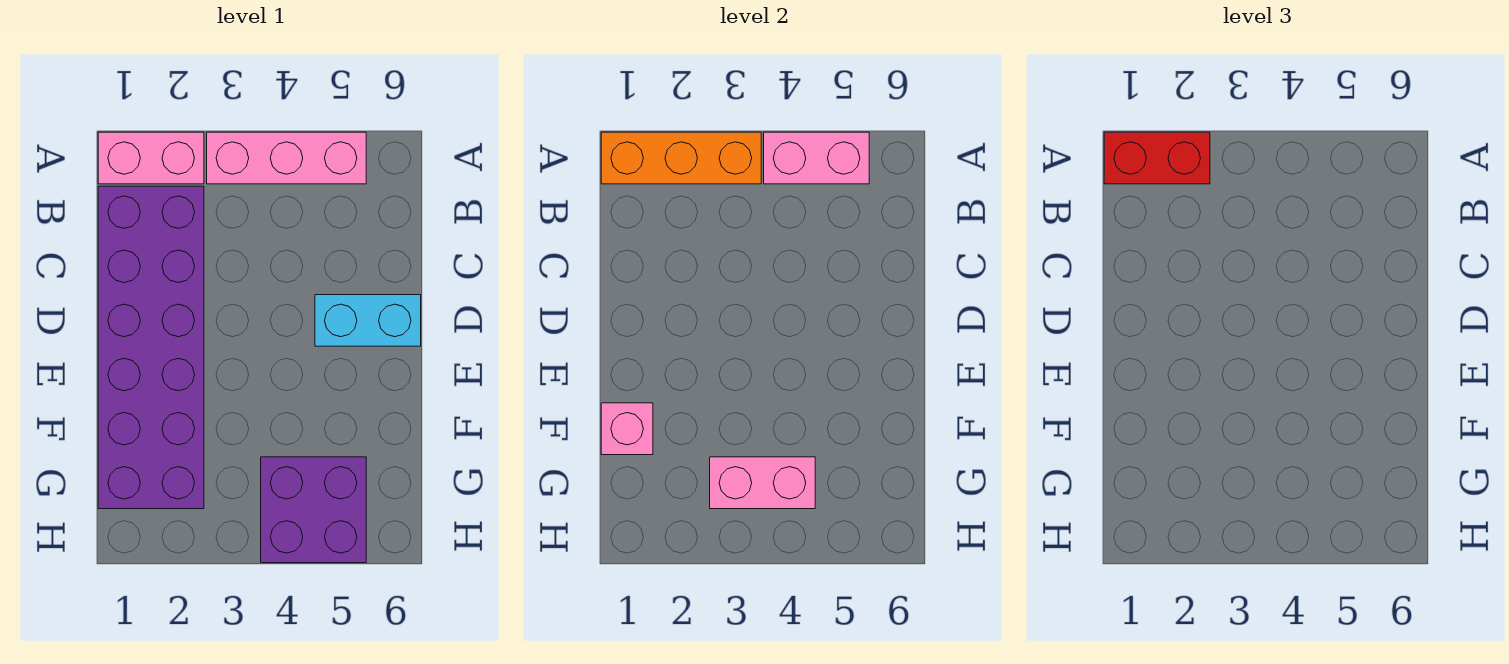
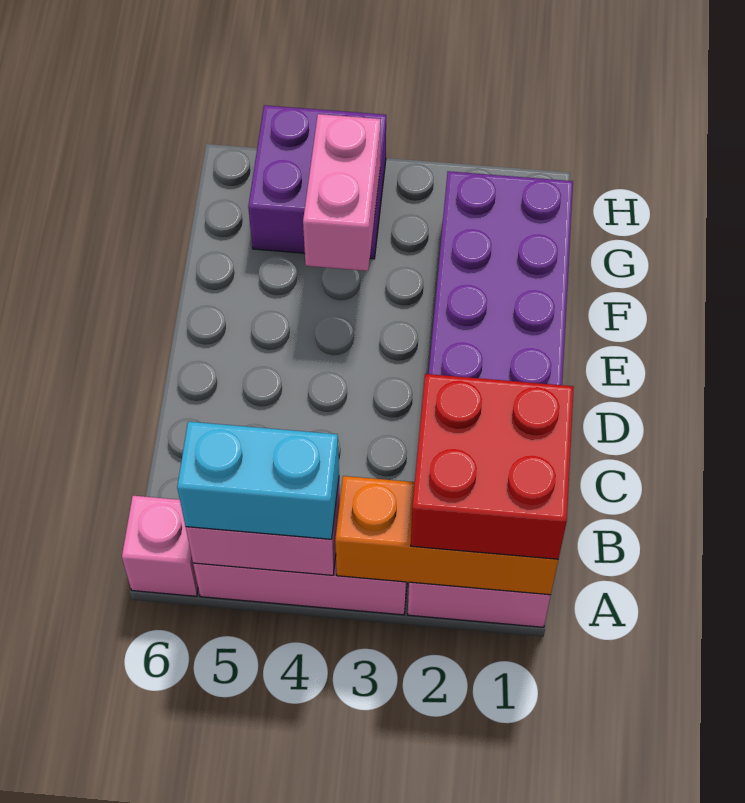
red 1x2 brick [1104,132,1210,184] -> red 2x2 brick [411,374,574,559]
cyan 1x2 brick [315,295,421,346] -> cyan 1x2 brick moved to [177,422,339,539]
pink 1x1 brick [601,403,653,455] -> pink 1x1 brick moved to [122,496,198,596]
pink 1x2 brick [710,457,815,509] -> pink 1x2 brick turned to [303,114,381,271]

